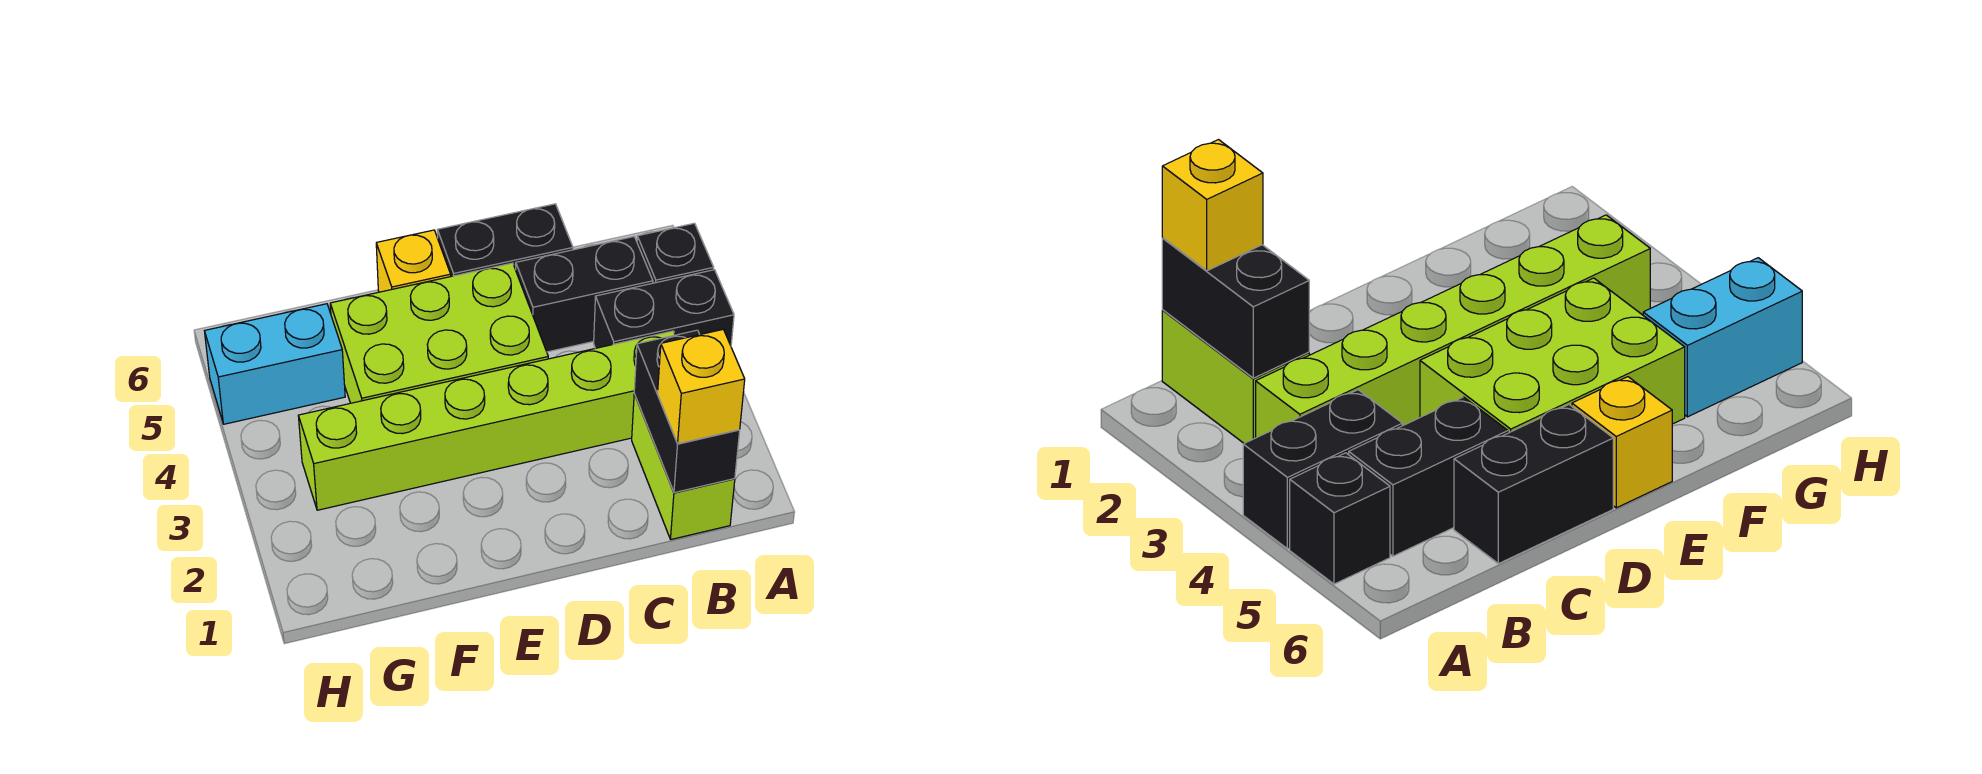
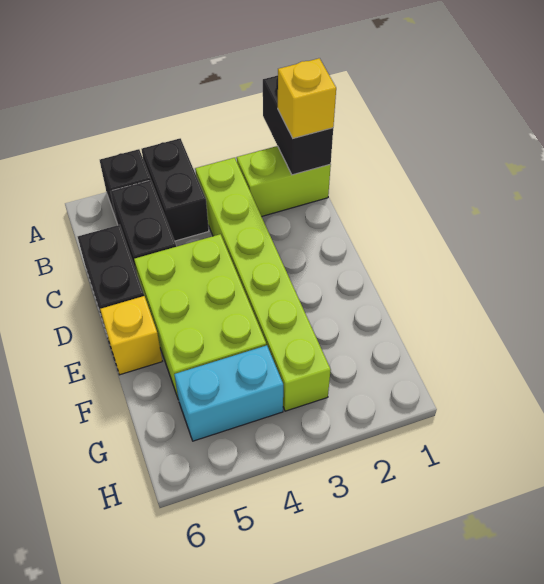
black 1x2 brick [634,330,740,493] -> black 1x2 brick turned to [263,75,333,175]
cyan 1x2 brick [205,304,345,424] -> cyan 1x2 brick turned to [174,345,283,441]

